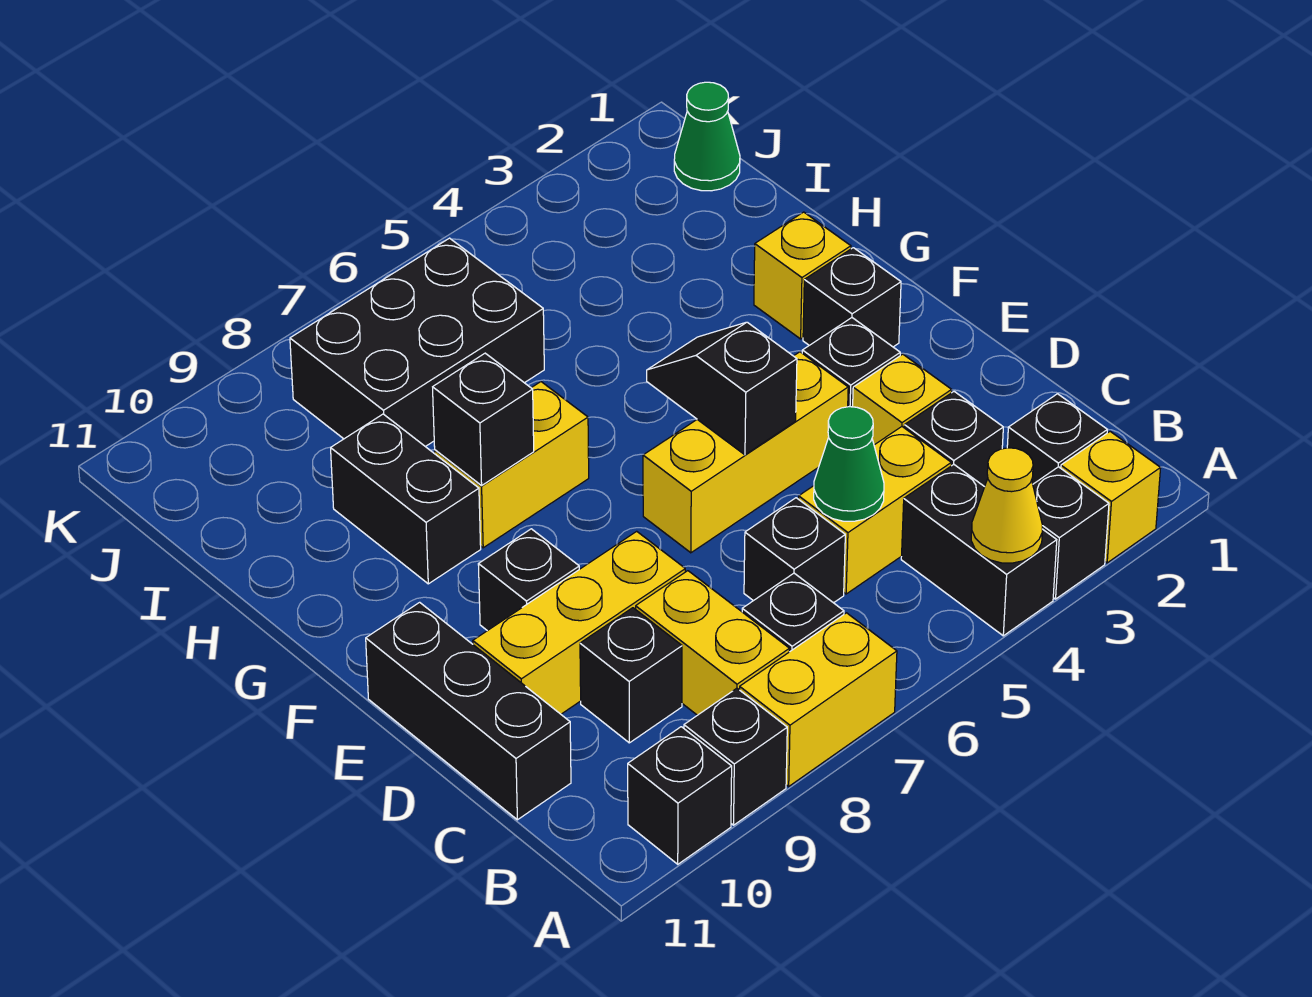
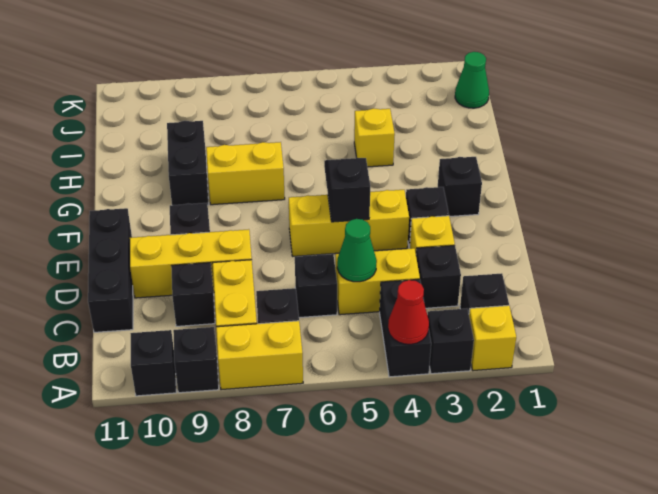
yellow 1x1 cone [971,448,1042,563] -> red 1x1 cone [388,280,429,344]
yellow 1x1 brick [754,212,851,339] -> yellow 1x1 brick moved to [354,108,395,167]
black 1x1 brick [433,353,534,485] -> none
black 2x3 brick [290,238,544,447] -> none

